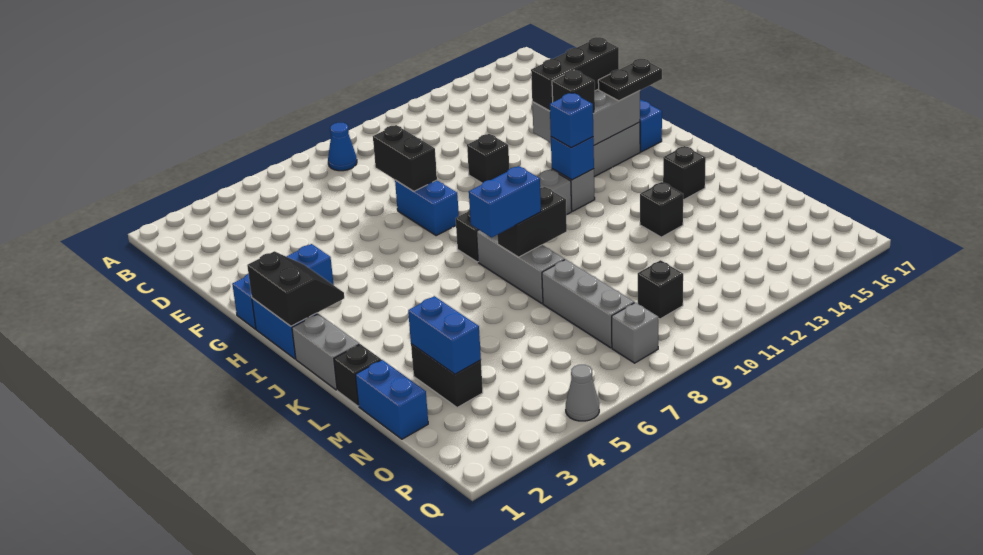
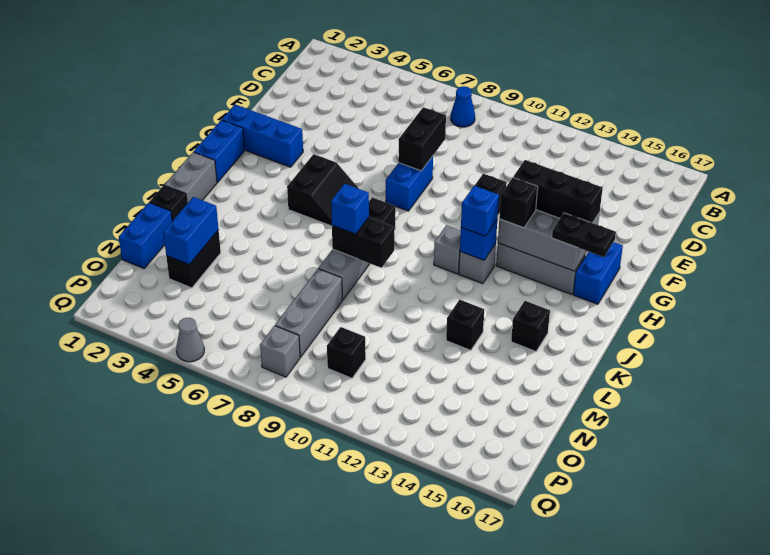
black 2x2 slope [247,251,344,326] -> black 2x2 slope moved to [287,154,359,226]
blue 1x2 brick [469,166,541,237] -> blue 1x1 brick [331,184,369,234]

